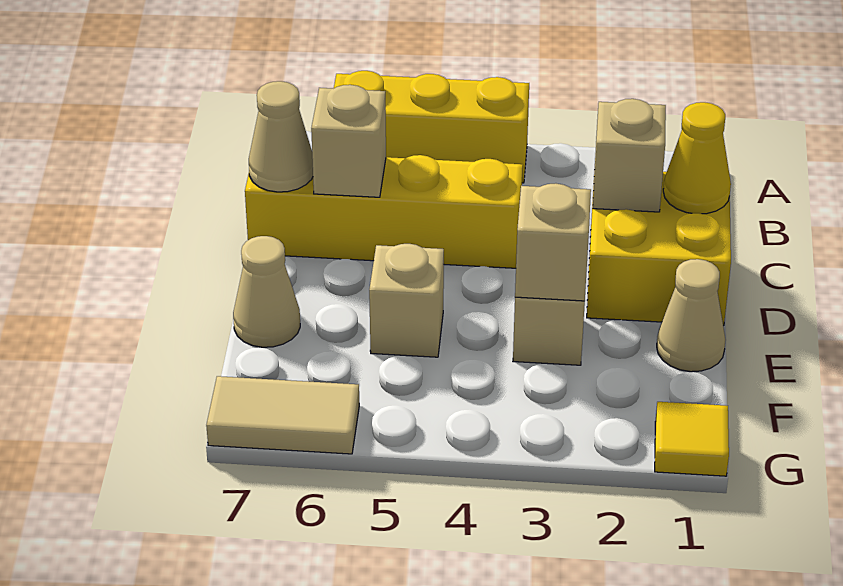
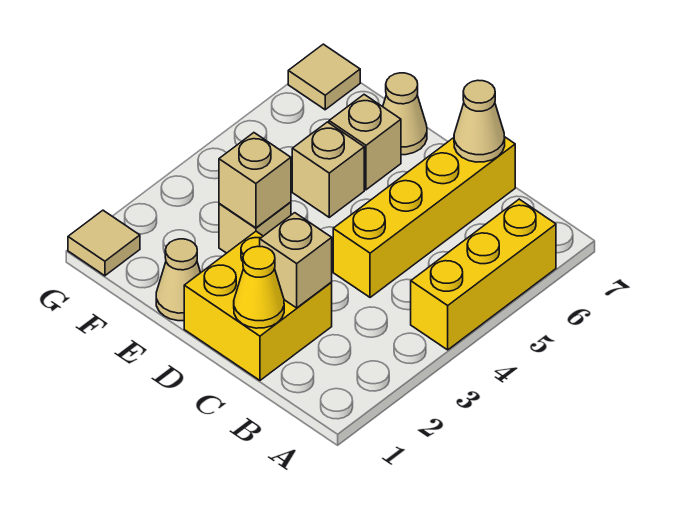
tan 1x1 brick [311,85,386,197] -> tan 1x1 brick moved to [329,95,401,190]
yellow 1x1 tile [655,402,729,476] -> tan 1x1 tile [68,210,140,276]
tan 1x2 tile [206,376,359,454] -> tan 1x1 tile [288,44,360,110]

